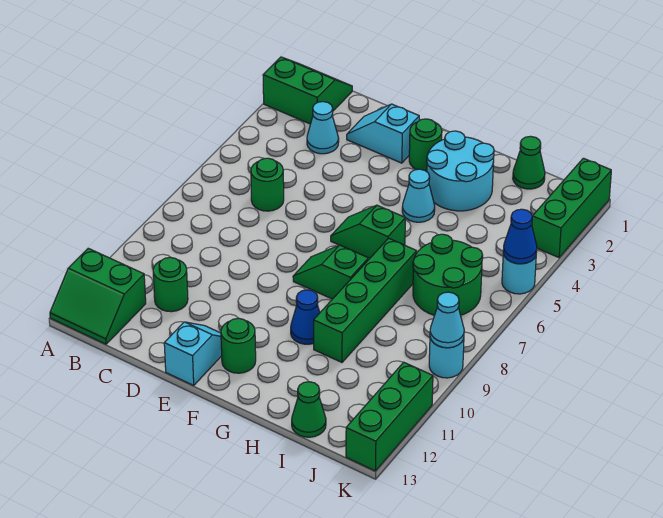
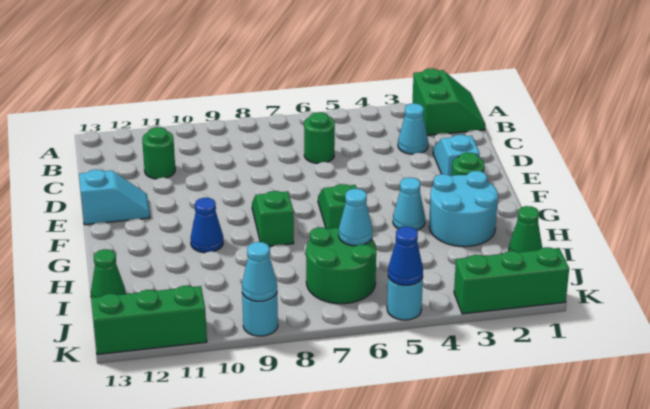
green 2x2 slope [50,248,146,344] -> none
green 1x1 round brick [221,318,256,373] -> none
green 1x4 brick [314,238,417,362] -> none
none -> cyan 1x1 cone [339,189,373,246]

